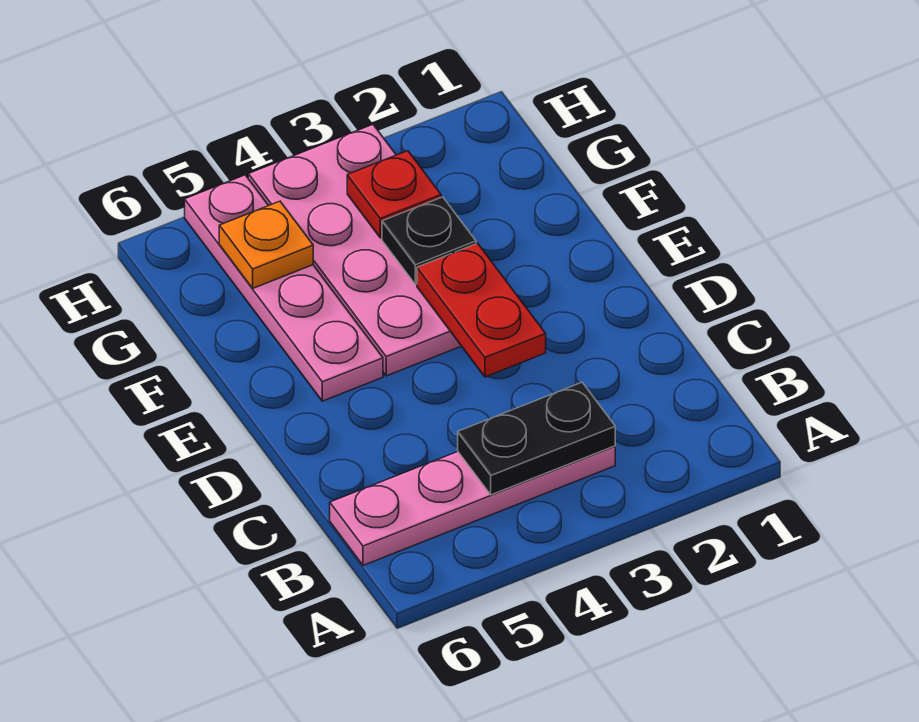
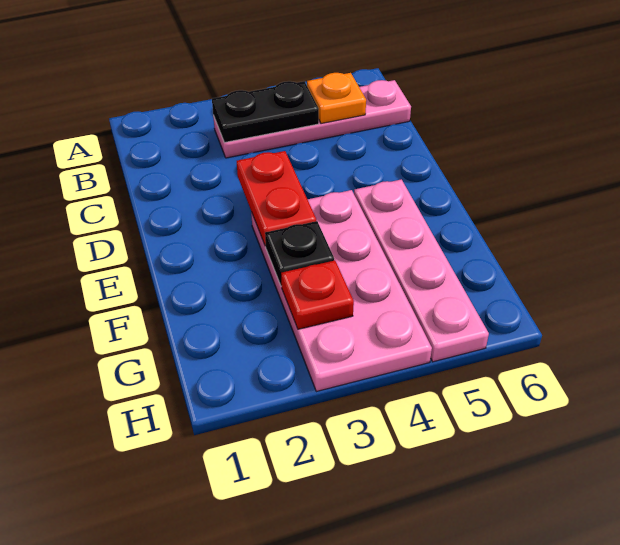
orange 1x1 plate [219,201,313,288] -> orange 1x1 plate moved to [307,73,366,124]

